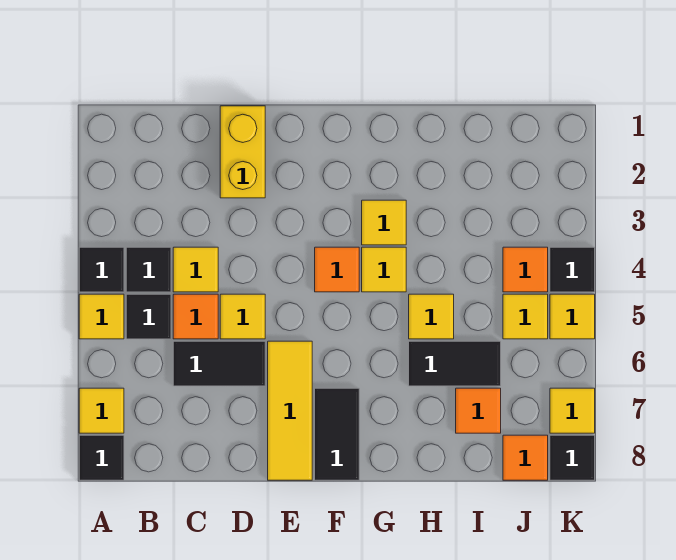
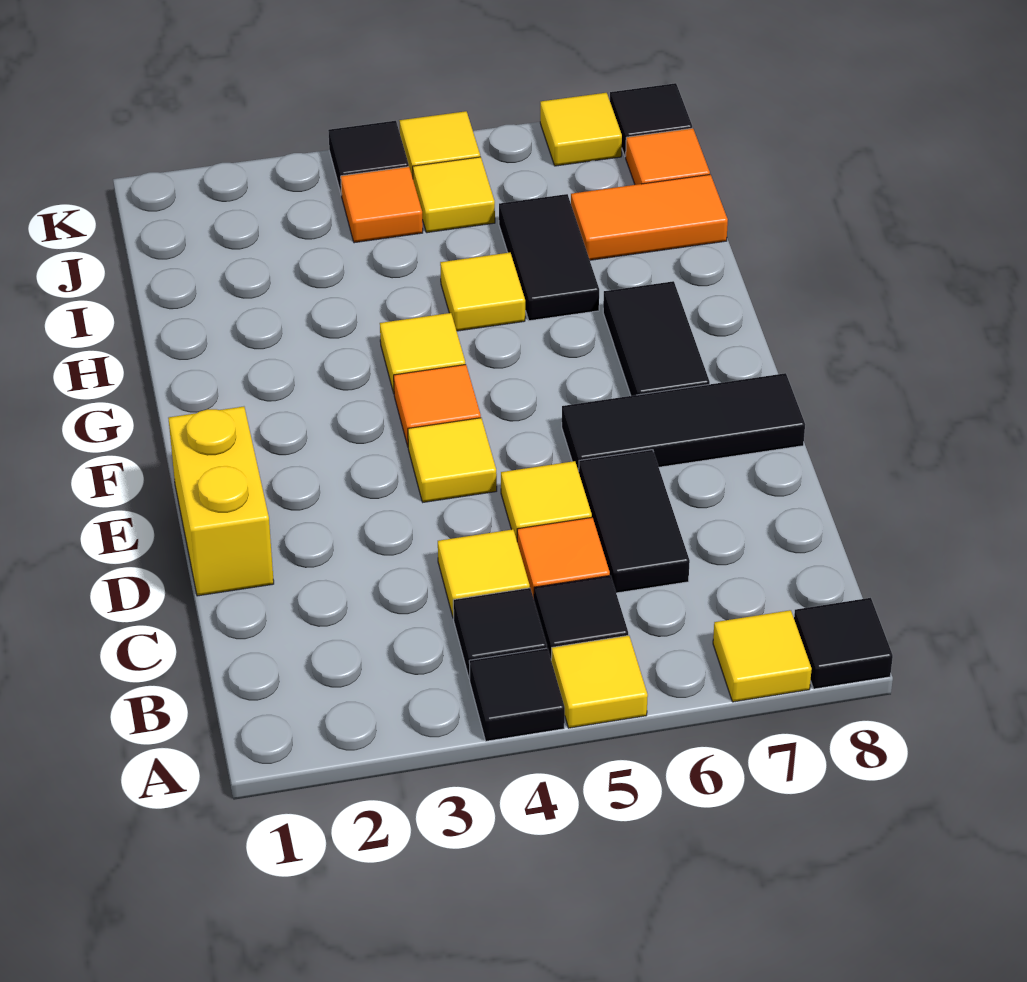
yellow 1x2 brick [220,106,265,198] -> yellow 1x2 brick turned to [168,407,274,596]
yellow 1x3 tile [268,341,312,480] -> black 1x3 tile [562,373,805,471]
black 1x2 tile [315,388,359,480] -> black 1x2 tile turned to [603,281,710,396]
yellow 1x1 tile [362,200,406,245] -> yellow 1x1 tile moved to [408,418,497,502]
orange 1x1 tile [456,388,501,433] -> orange 1x2 tile [571,174,728,260]

